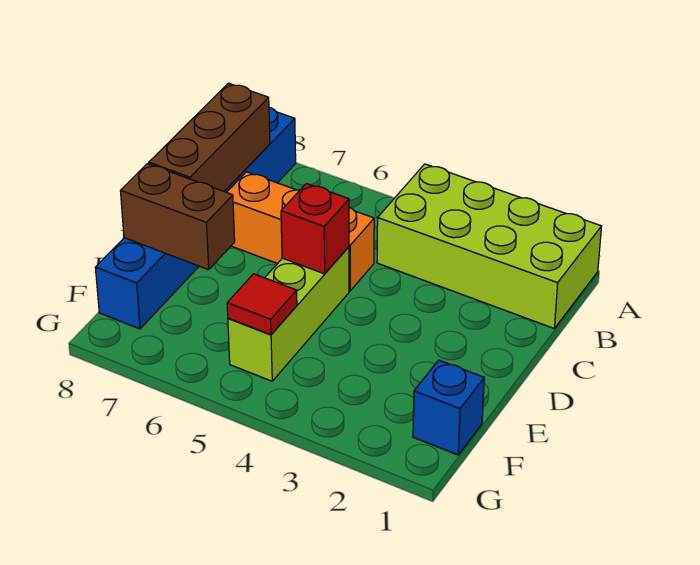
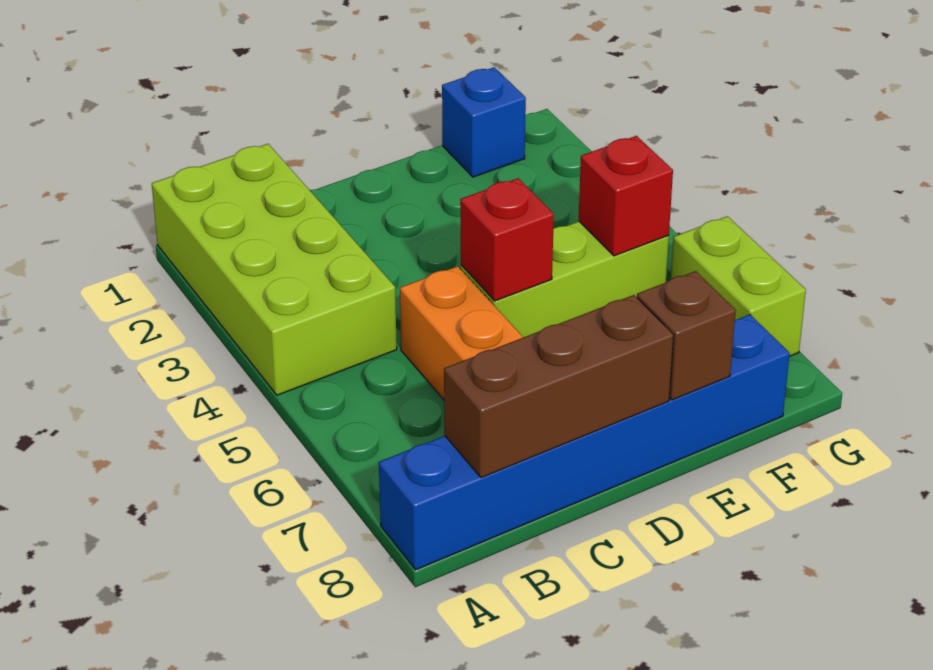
brown 1x2 brick [120,164,235,270] -> brown 1x1 brick [637,271,736,400]
red 1x1 tile [227,274,297,335] -> red 1x1 brick [579,136,673,256]
none -> lime 1x2 brick [671,216,806,356]

